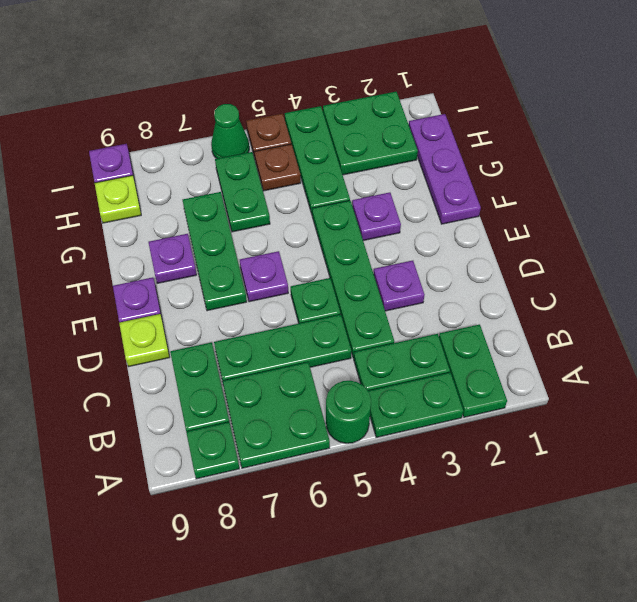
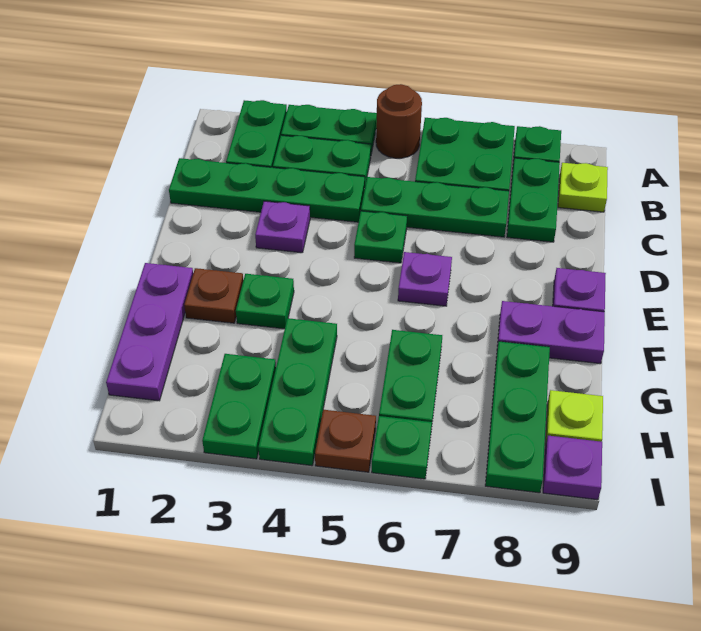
green 1x1 round brick [326,381,371,443] -> brown 1x1 round brick [376,84,422,158]
green 1x4 plate [312,201,394,358] -> green 1x4 plate turned to [169,158,365,222]
lime 1x1 plate [119,314,170,367] -> lime 1x1 plate moved to [558,163,608,212]
green 1x3 plate [183,192,247,311] -> green 1x3 plate moved to [485,341,550,493]
purple 1x1 plate [352,192,401,241] -> green 1x1 plate [236,274,294,329]
purple 1x1 plate [148,234,197,283] -> purple 1x2 plate [497,301,605,364]
green 2x2 plate [323,92,418,175] -> green 1x2 plate [202,354,276,459]
brown 1x1 plate [254,144,301,191] -> brown 1x1 plate moved to [184,268,243,323]
green 1x1 cone [211,104,249,159] -> green 1x1 plate [372,416,432,479]

